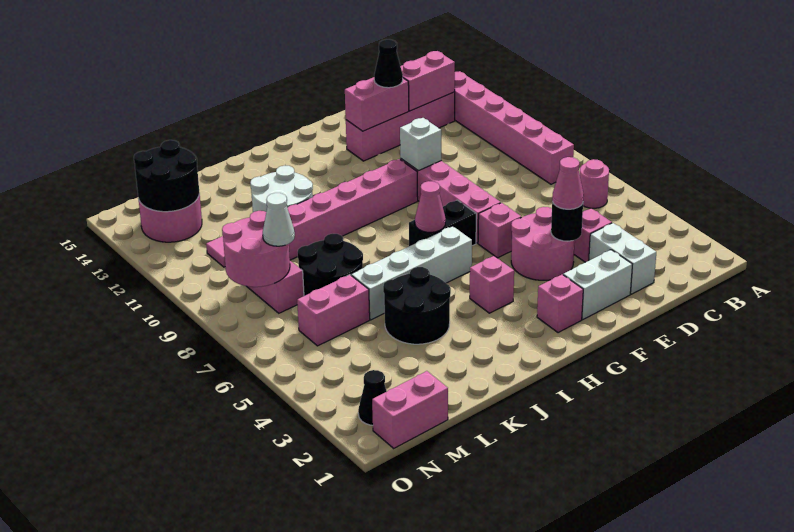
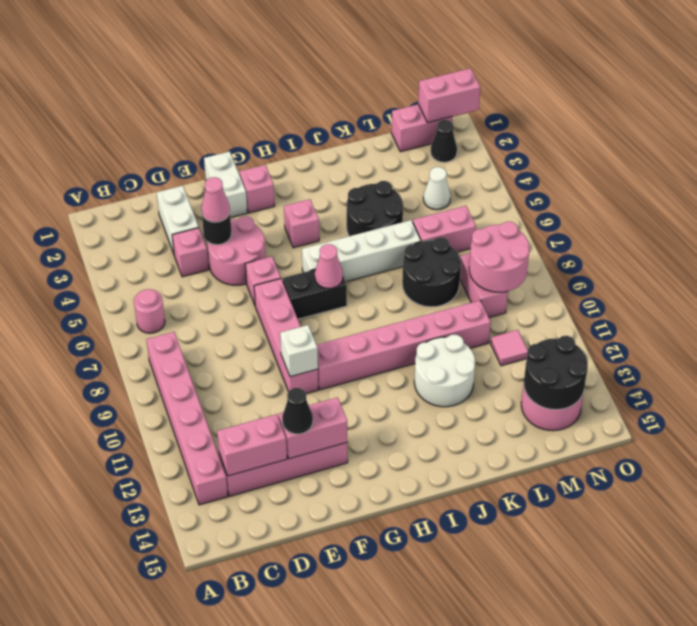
white 1x2 brick [563,250,632,320] -> white 1x2 brick turned to [204,151,247,218]
white 1x1 cone [263,193,295,246] -> white 1x1 cone moved to [423,167,450,210]
none -> pink 1x2 brick [418,68,480,123]

